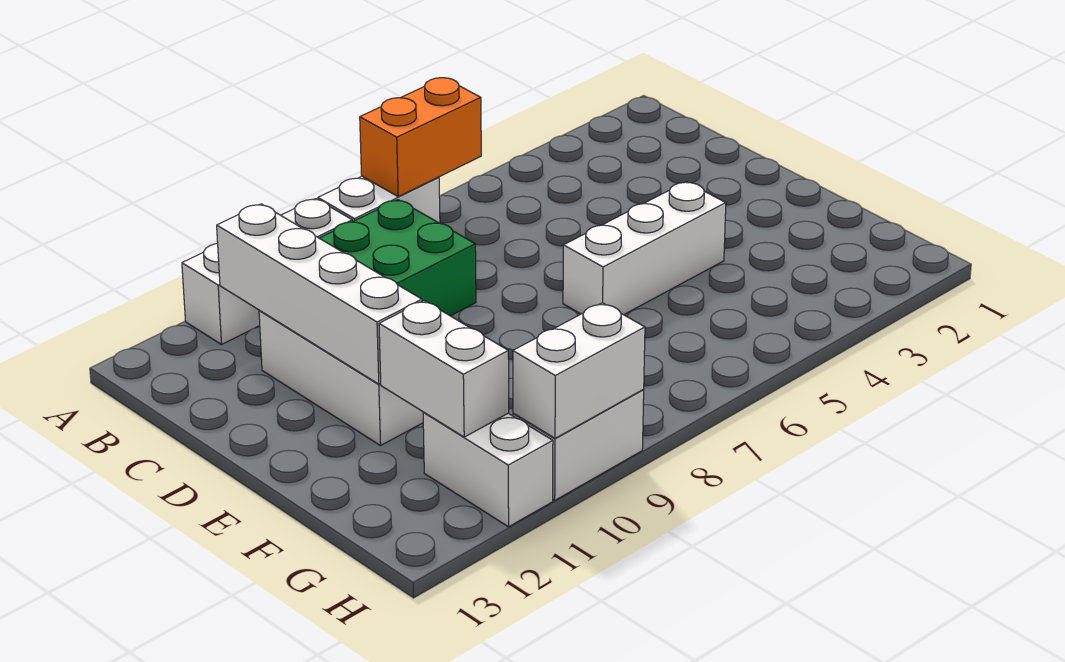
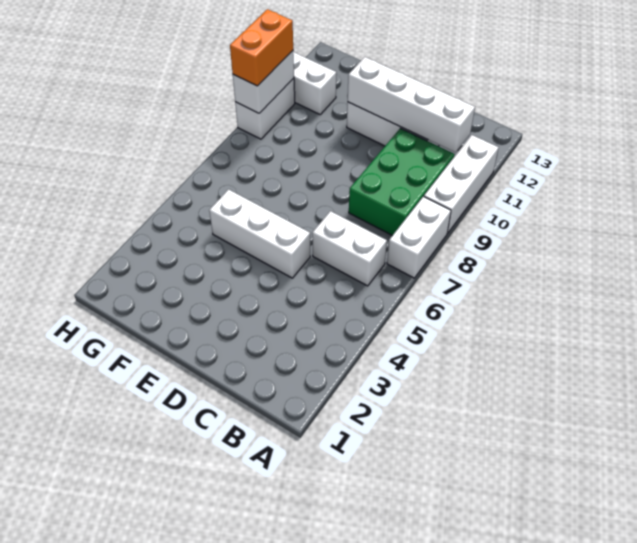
orange 1x2 brick [360,78,481,197] -> orange 1x2 brick moved to [230,9,293,86]
white 1x3 brick [563,182,726,315] -> white 1x3 brick turned to [209,189,310,278]
white 1x2 brick [379,301,509,437] -> white 1x2 brick moved to [312,211,387,286]

